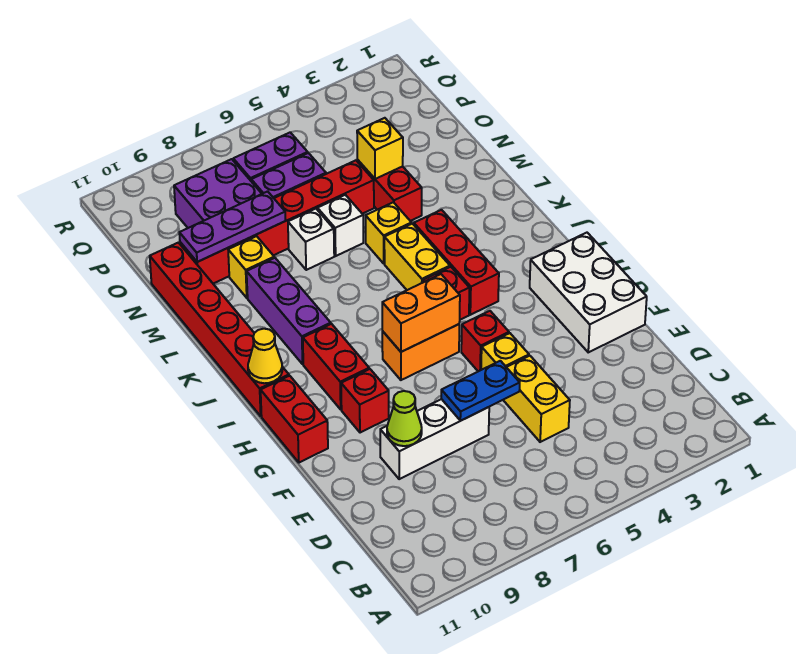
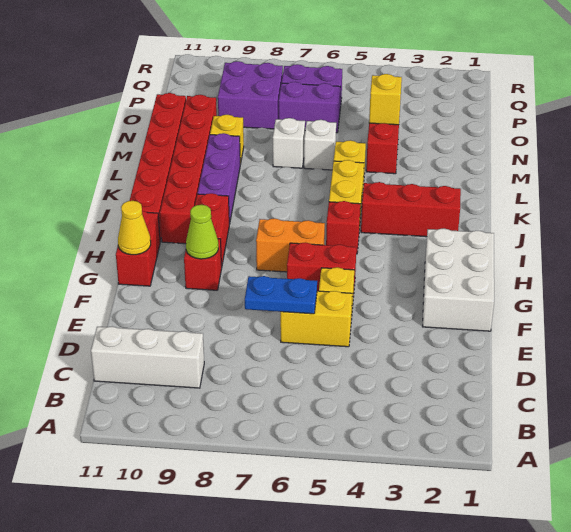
yellow 1x2 brick [504,356,570,442] -> yellow 1x2 brick turned to [280,291,352,347]
white 1x3 brick [380,399,489,479] -> white 1x3 brick moved to [91,326,204,388]
lime 1x1 cone [387,391,422,446] -> lime 1x1 cone moved to [186,205,218,259]
red 1x1 brick [461,311,509,371] -> red 1x2 brick [287,242,356,297]
orange 1x2 brick [382,274,460,352] -> none
red 1x3 brick [414,210,499,315] -> red 1x3 brick turned to [361,182,461,237]
yellow 1x1 cone [248,329,282,383] -> yellow 1x1 cone moved to [118,201,151,255]
red 1x6 brick [180,160,374,284] -> red 1x6 brick turned to [160,95,217,244]
purple 1x3 plate [179,191,286,262] -> none

